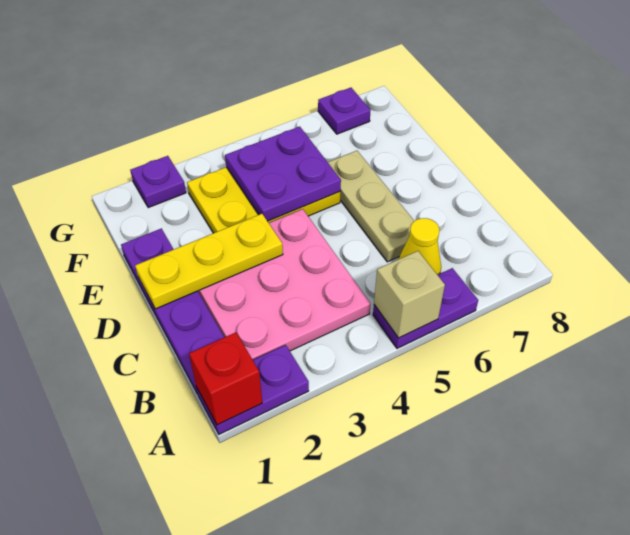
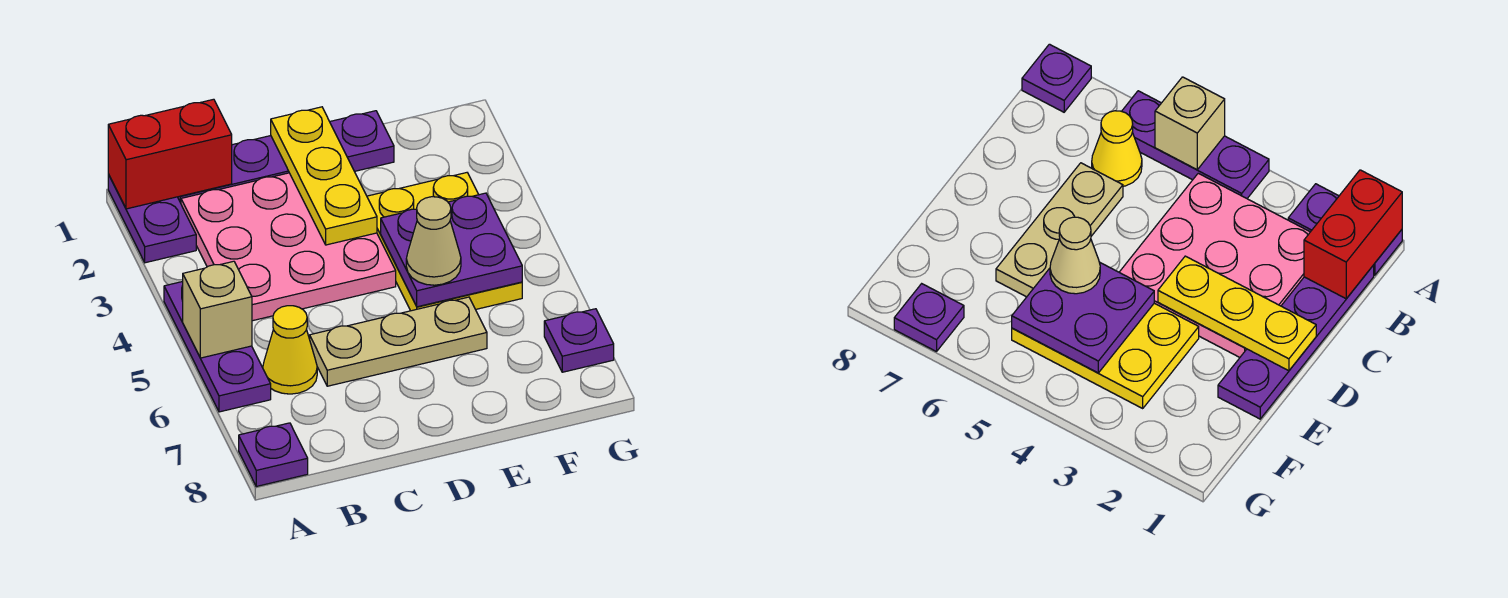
red 1x1 brick [189,332,262,425] -> red 1x2 brick [108,99,232,209]
purple 1x2 plate [373,268,478,348] -> purple 1x3 plate [164,282,271,412]
none -> tan 1x1 cone [406,197,461,285]
purple 1x1 plate [130,156,186,208] -> purple 1x1 plate moved to [239,423,308,486]

